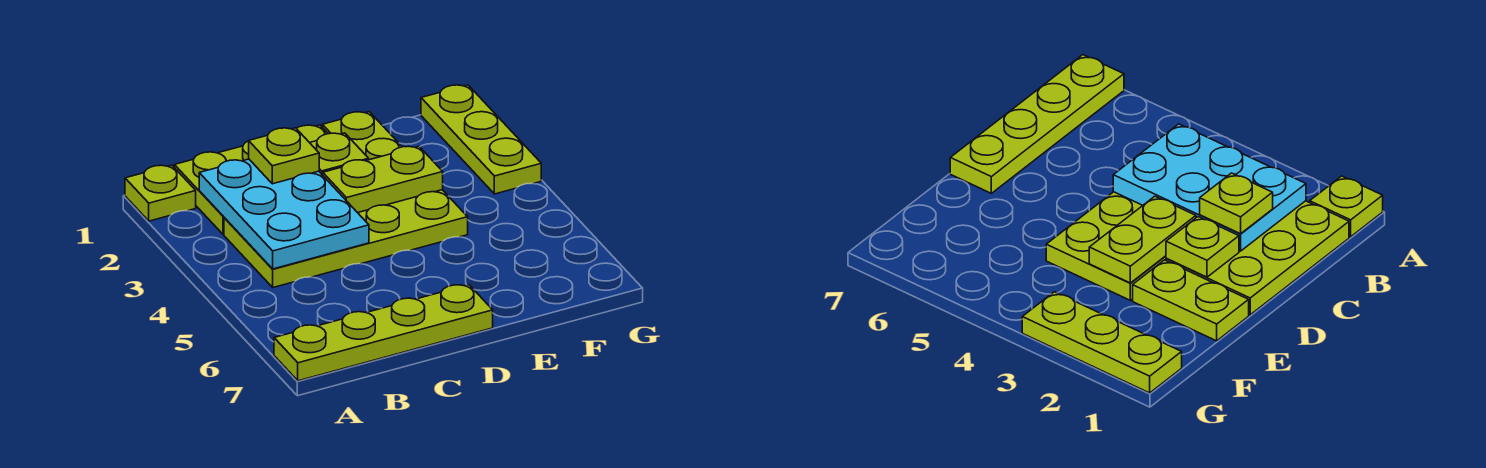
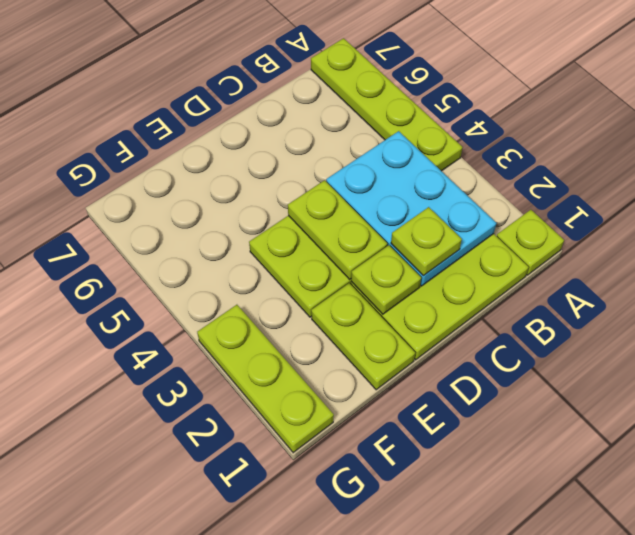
lime 1x4 plate [274,285,493,381] -> lime 1x4 plate turned to [311,38,463,171]
lime 1x2 plate [323,146,443,213] -> lime 1x2 plate turned to [288,180,387,280]

